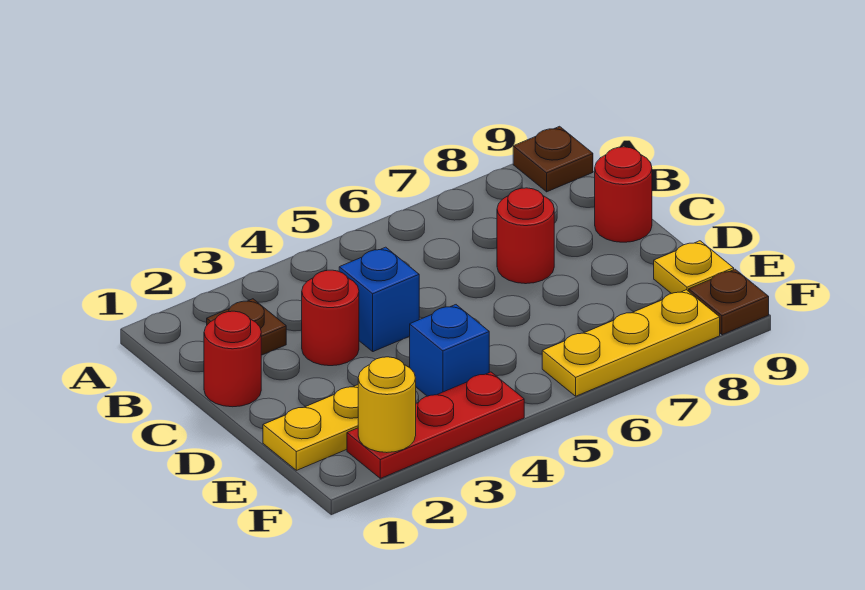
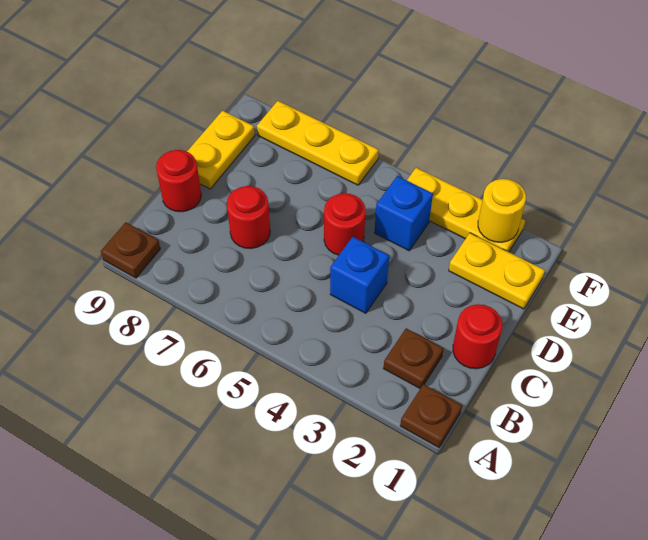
red 1x1 round brick [302,270,359,366] -> red 1x1 round brick moved to [324,193,366,255]
yellow 1x1 plate [654,241,734,294] -> yellow 1x2 plate [187,111,255,189]
red 1x3 plate [347,372,524,478] -> yellow 1x3 plate [407,168,525,252]
brown 1x1 plate [689,269,769,335] -> brown 1x1 plate moved to [400,384,462,448]

